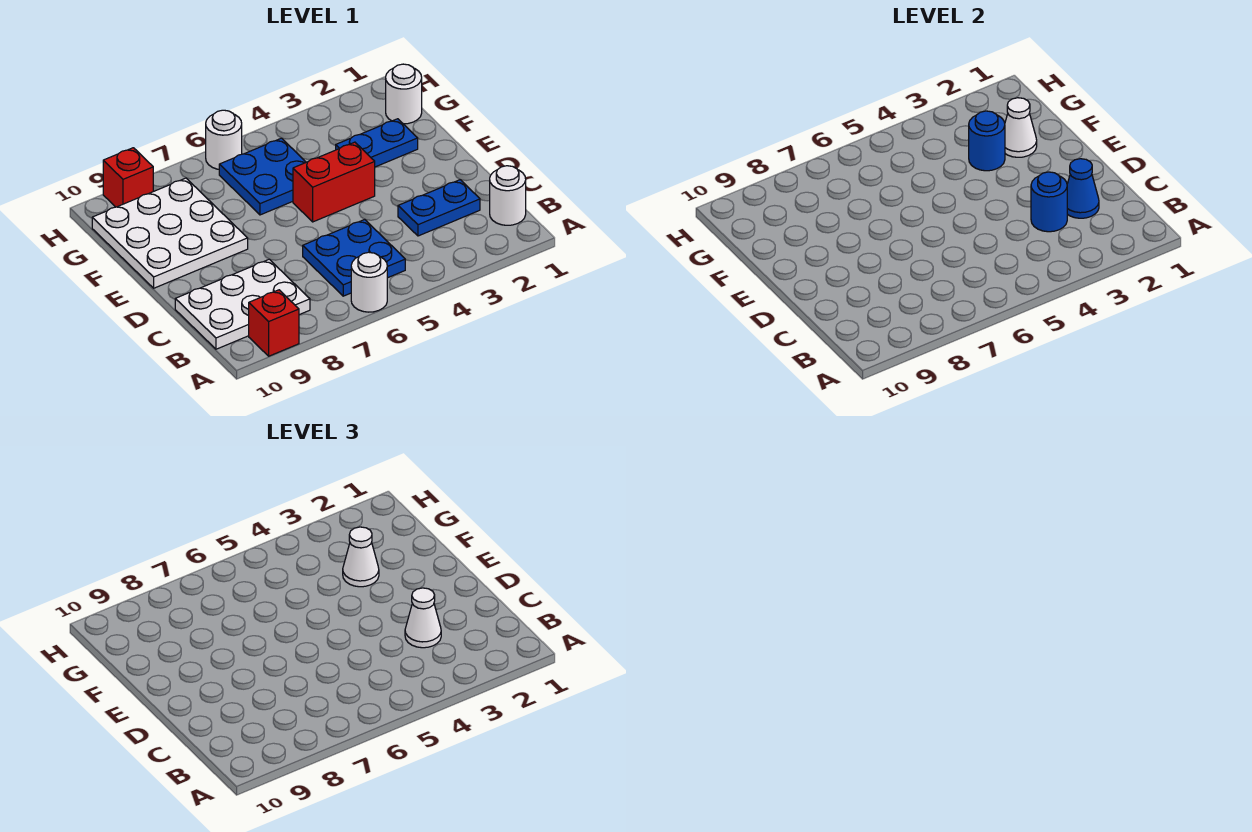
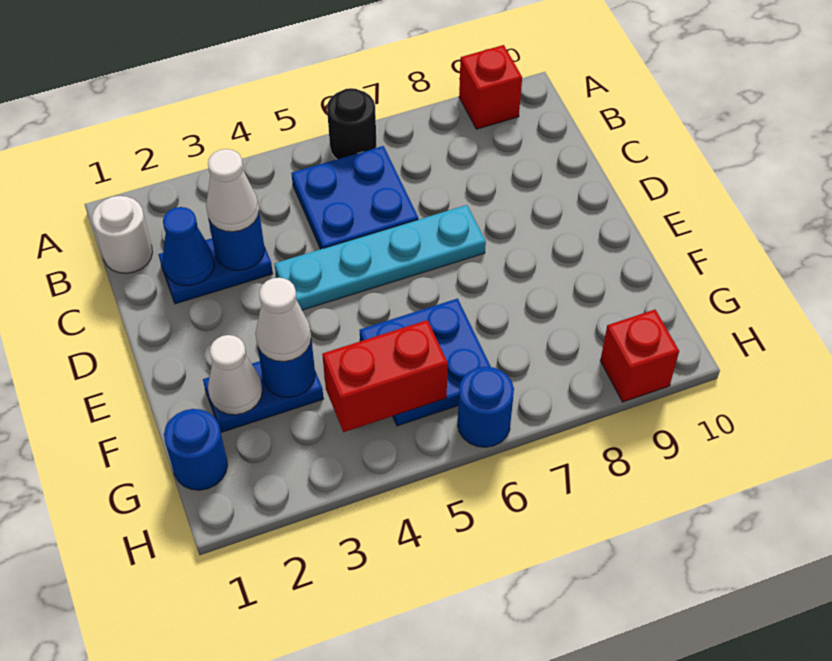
white 1x1 round brick [351,252,387,312] -> black 1x1 round brick [327,88,377,159]
white 2x3 plate [175,259,310,349] -> none
none -> cyan 1x4 plate [275,205,486,310]
red 1x2 brick [293,142,375,222] -> red 1x2 brick moved to [322,320,448,432]
white 3x3 plate [92,178,248,288] -> none
white 1x1 round brick [386,64,422,124] -> blue 1x1 round brick [164,409,228,490]
white 1x1 round brick [206,110,242,169] -> blue 1x1 round brick [458,367,514,447]

